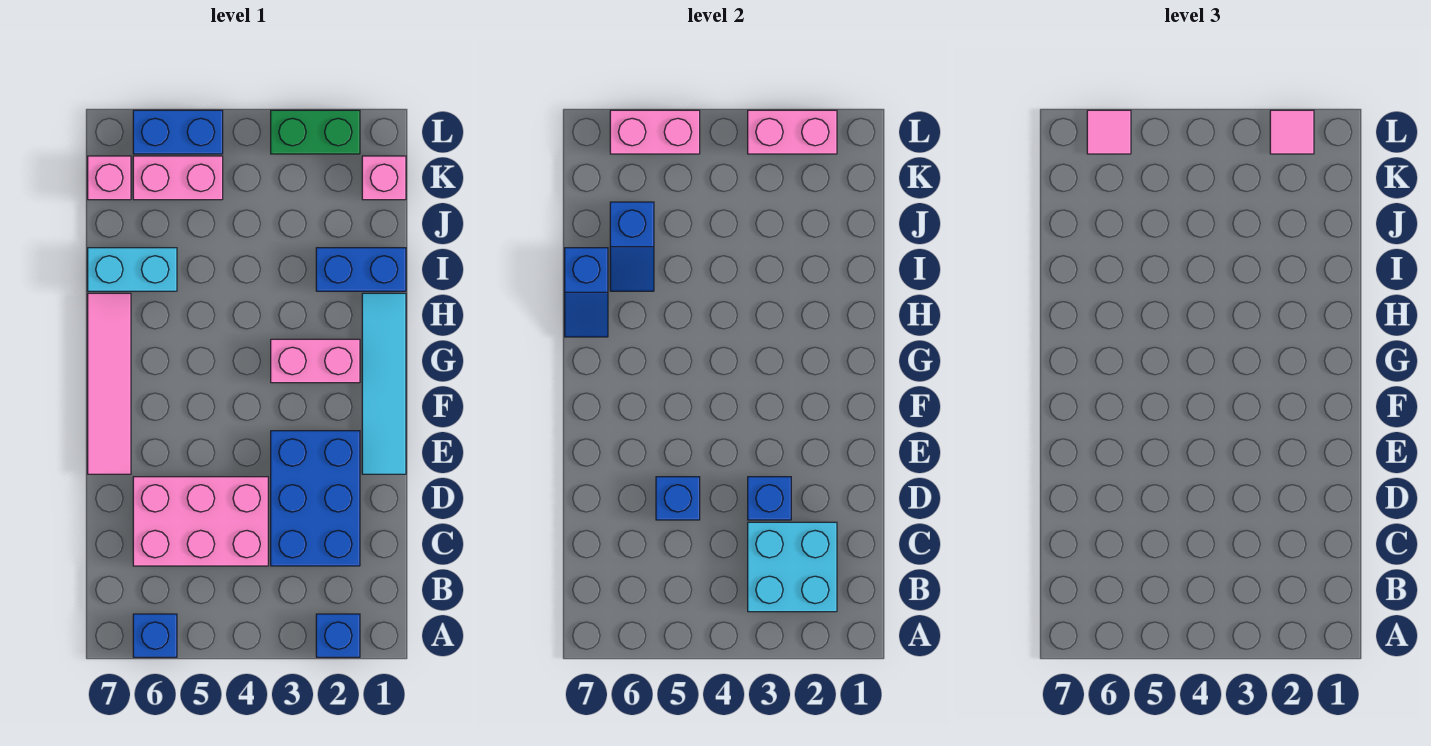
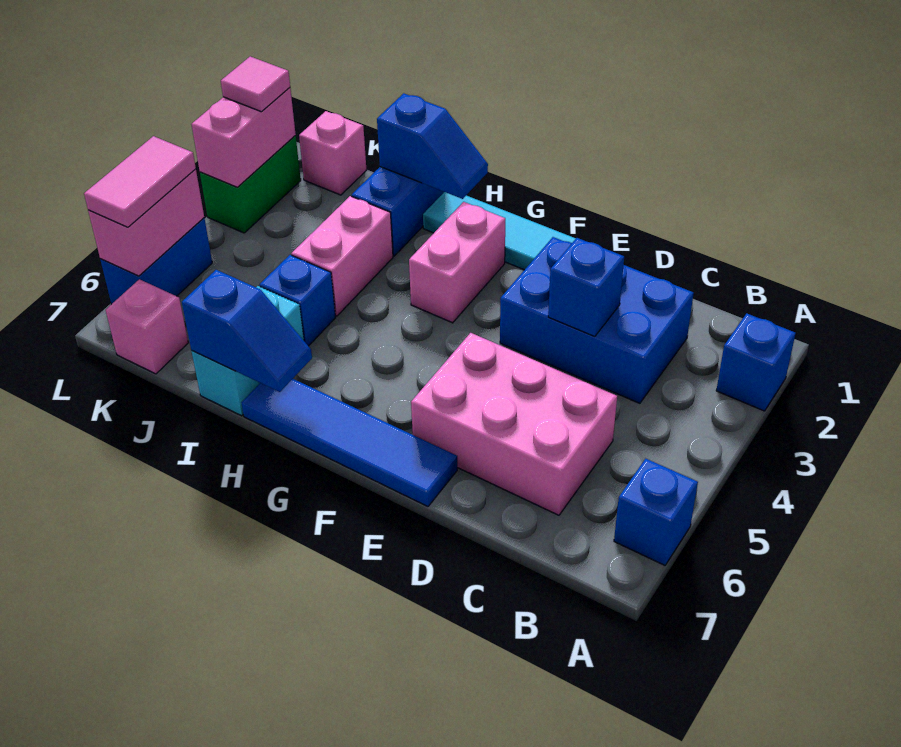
cyan 2x2 brick [748,522,837,612] -> none
pink 2x3 brick [133,477,268,566] -> pink 2x3 brick turned to [411,333,617,515]
blue 1x1 brick [656,477,700,520] -> blue 1x1 brick moved to [259,255,336,346]
pink 1x4 tile [88,293,131,474] -> blue 1x4 tile [242,379,457,507]
blue 1x2 slope [610,202,654,291] -> blue 1x2 slope moved to [377,93,488,199]
pink 1x2 brick [133,156,223,200] -> pink 1x2 brick moved to [291,196,393,316]
pink 1x1 tile [1087,110,1131,154] -> pink 1x2 tile [84,136,196,227]

